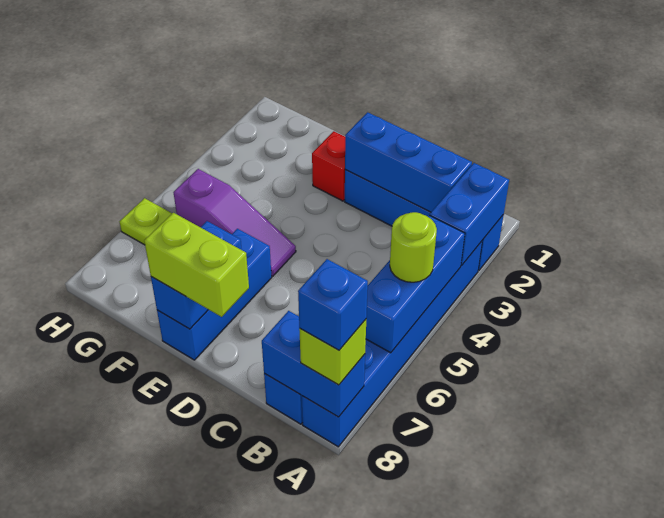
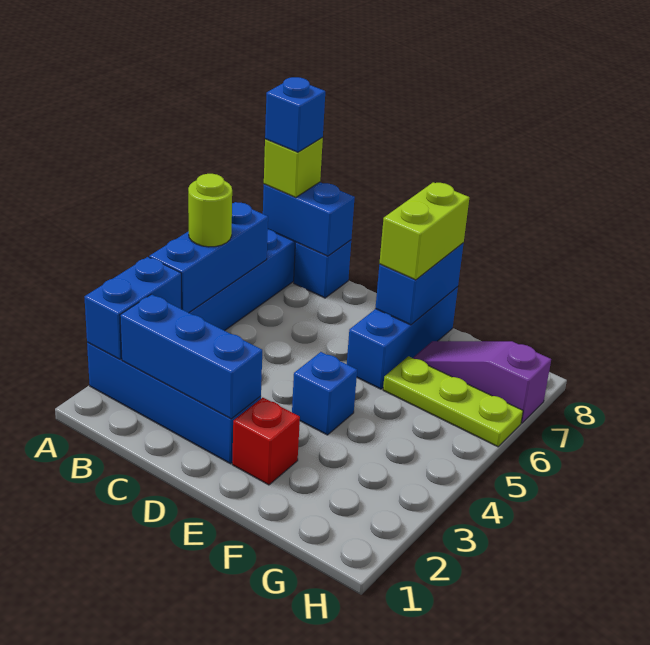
lime 1x2 brick [144,213,249,317] -> lime 1x2 brick turned to [379,182,469,280]
none -> blue 1x1 brick [292,352,357,435]
purple 1x3 slope [173,169,296,276] -> purple 1x3 slope moved to [413,341,551,423]

